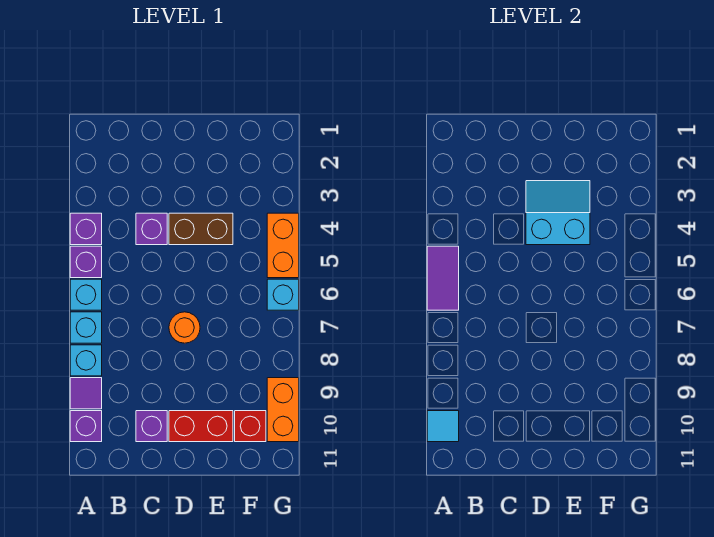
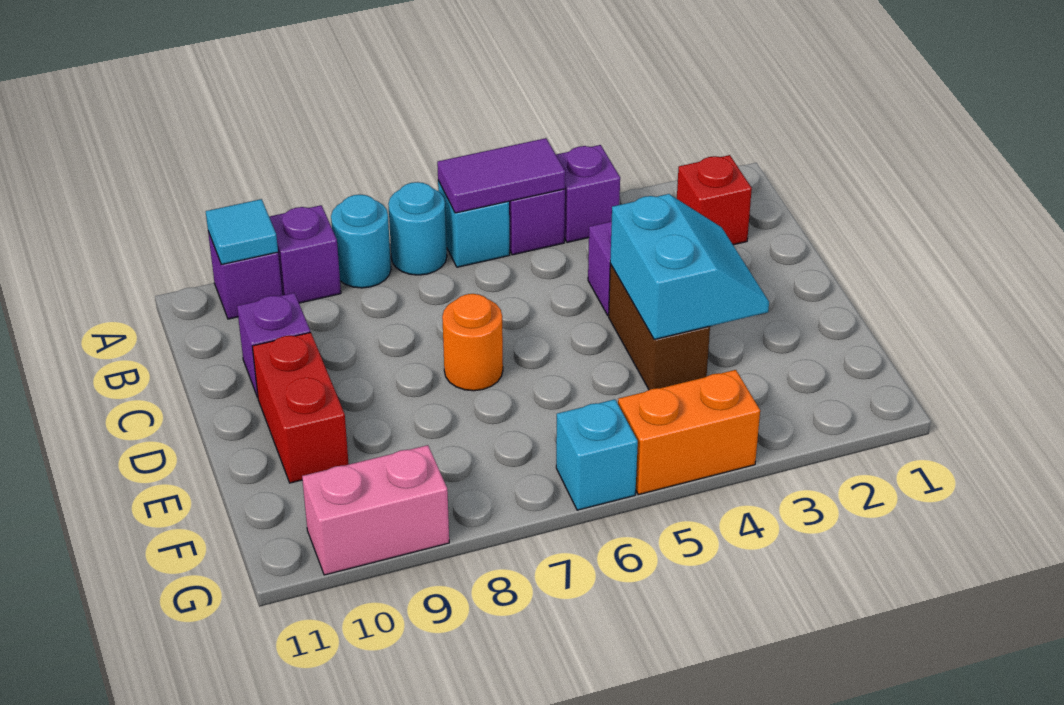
cyan 1x1 brick [70,312,102,343] -> cyan 1x1 round brick [388,182,447,275]
cyan 1x1 brick [70,345,102,376] -> cyan 1x1 round brick [331,195,391,288]
purple 1x1 tile [70,378,102,409] -> purple 1x1 brick [269,205,341,303]
red 1x1 brick [235,411,266,442] -> red 1x1 brick moved to [677,155,752,245]
orange 1x2 brick [267,378,299,442] -> pink 1x2 brick [302,445,449,575]

